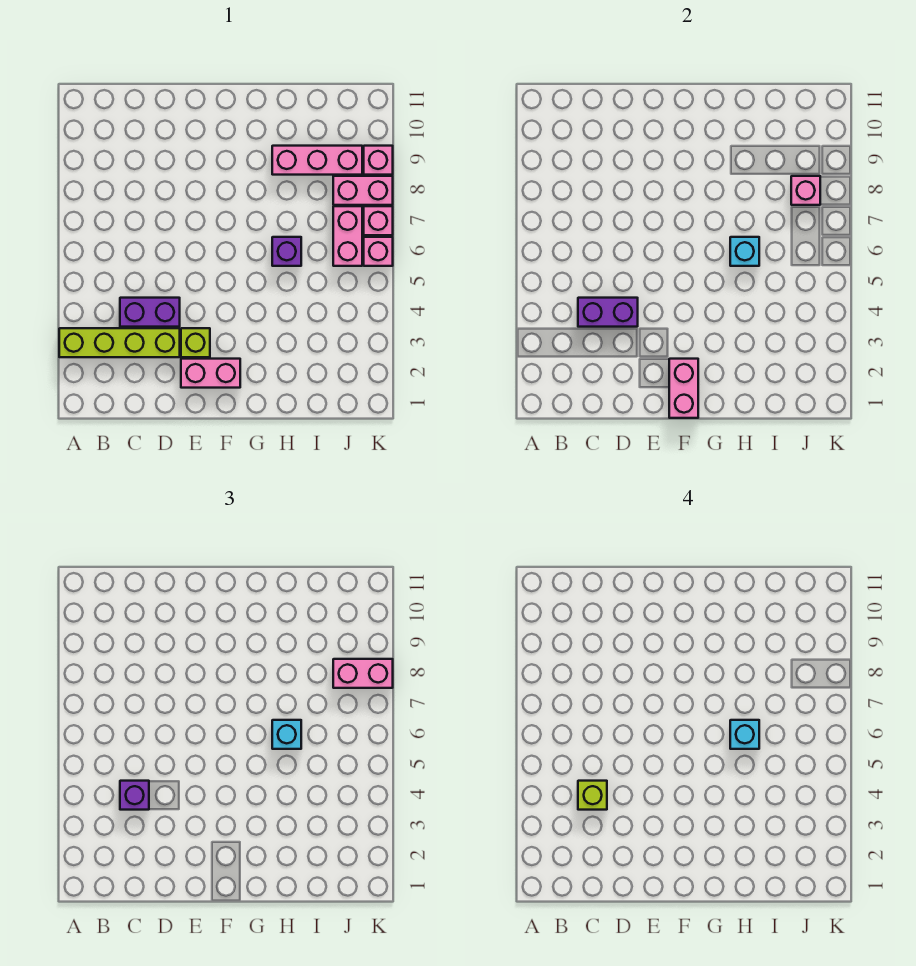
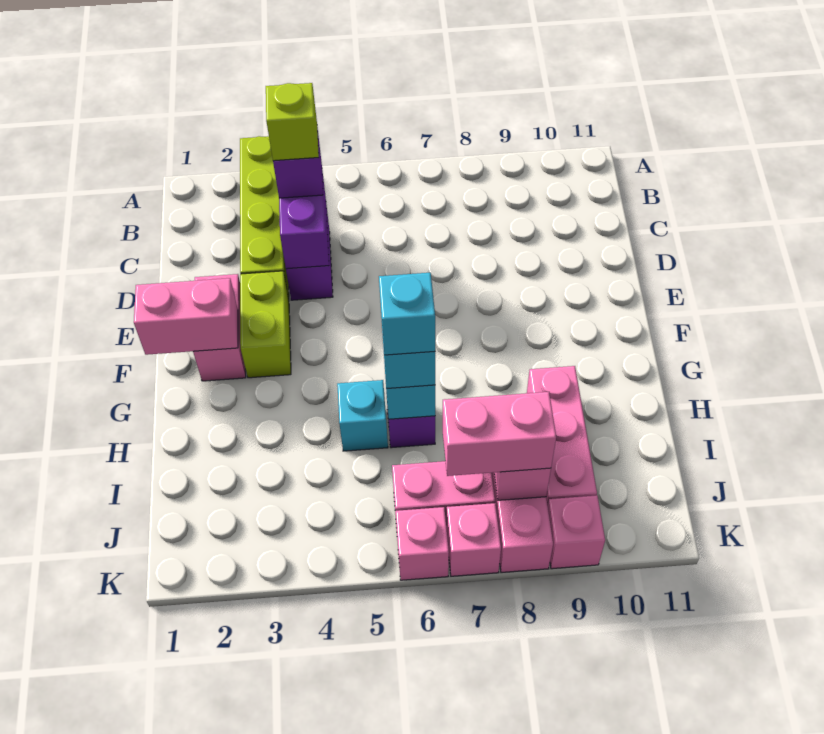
lime 1x1 brick [181,328,210,357] -> lime 1x2 brick [240,271,291,378]
none -> cyan 1x1 brick [337,380,388,451]
pink 1x2 brick [333,659,393,688] -> pink 1x2 brick turned to [443,392,556,476]

